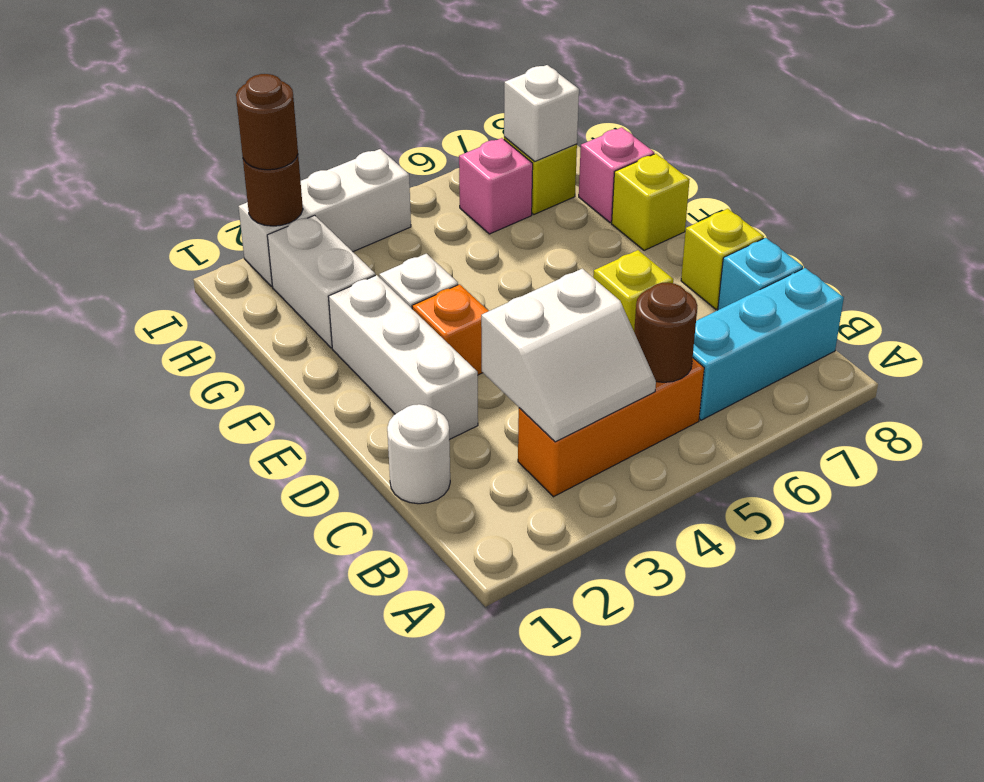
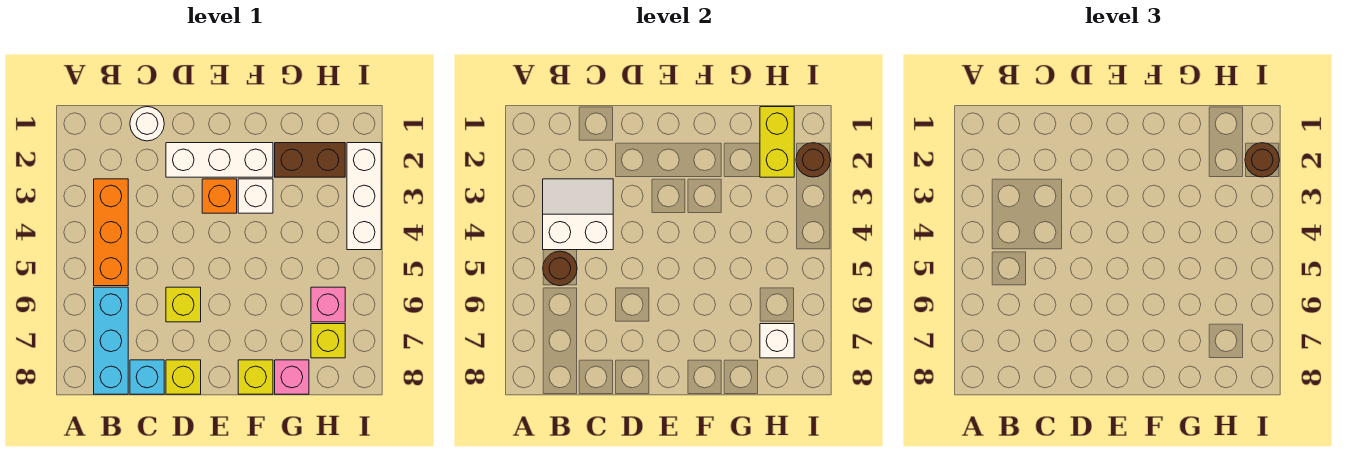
white 2x2 slope [481,269,656,442] -> white 2x2 slope turned to [543,179,613,250]
white 1x2 brick [267,215,375,348] -> brown 1x2 brick [275,143,345,177]
none -> yellow 1x2 brick [760,107,794,177]

